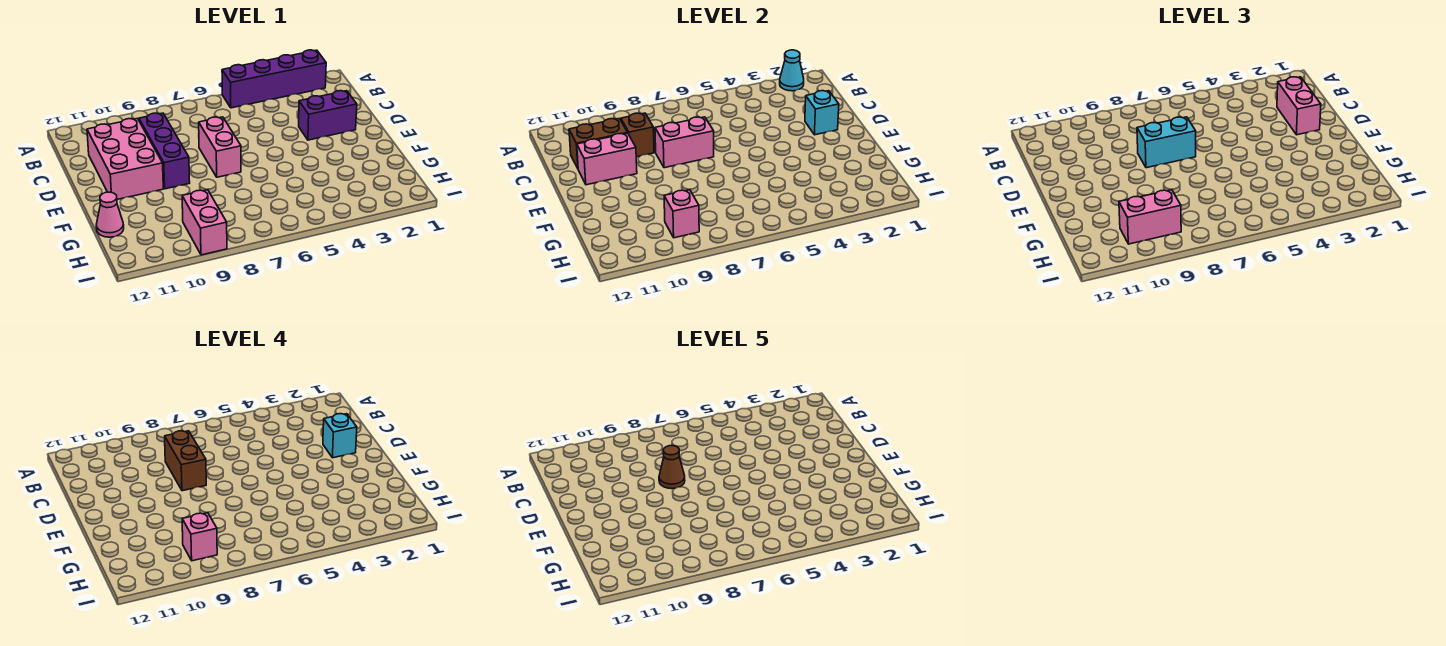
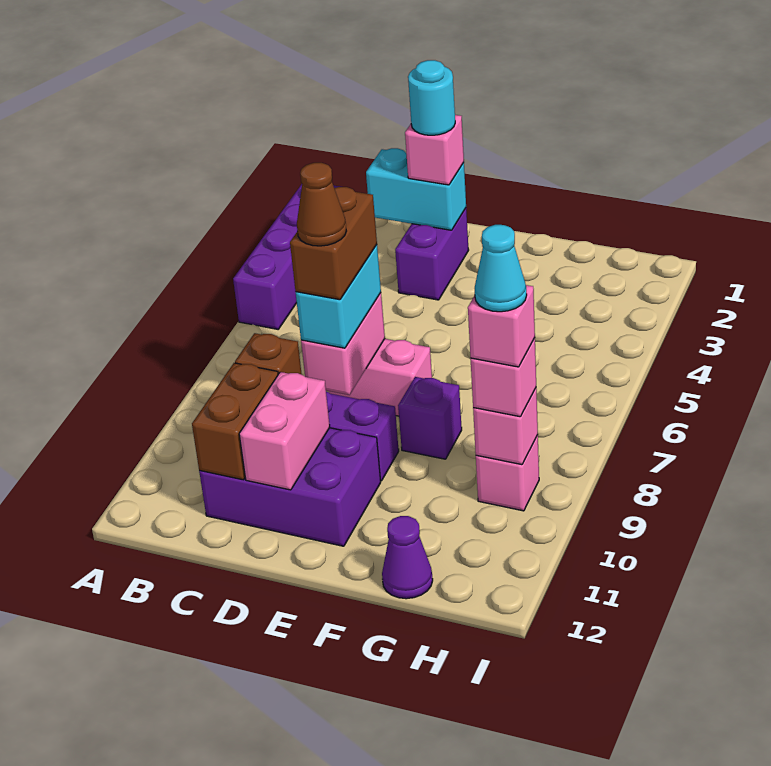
cyan 1x1 cone [780,50,804,91] -> cyan 1x1 cone moved to [475,225,527,312]
pink 1x2 brick [1277,77,1321,135] -> pink 1x1 brick [405,115,464,185]
brown 1x2 brick [165,431,206,491] -> brown 1x2 brick turned to [290,187,377,300]
pink 2x3 brick [87,119,163,199] -> purple 2x3 brick [199,428,381,546]
cyan 1x1 brick [805,91,839,135] -> cyan 1x2 brick [366,148,466,230]
cyan 1x1 brick [323,414,357,458] -> cyan 1x1 round brick [408,60,455,135]
none -> purple 1x1 brick [398,377,462,459]
pink 1x1 cone [96,192,124,237] -> purple 1x1 cone [382,516,433,599]
pink 1x2 brick [182,190,227,255] -> pink 1x1 brick [476,435,539,511]
pink 1x2 brick [1119,190,1181,244] -> pink 1x1 brick [471,338,536,417]

